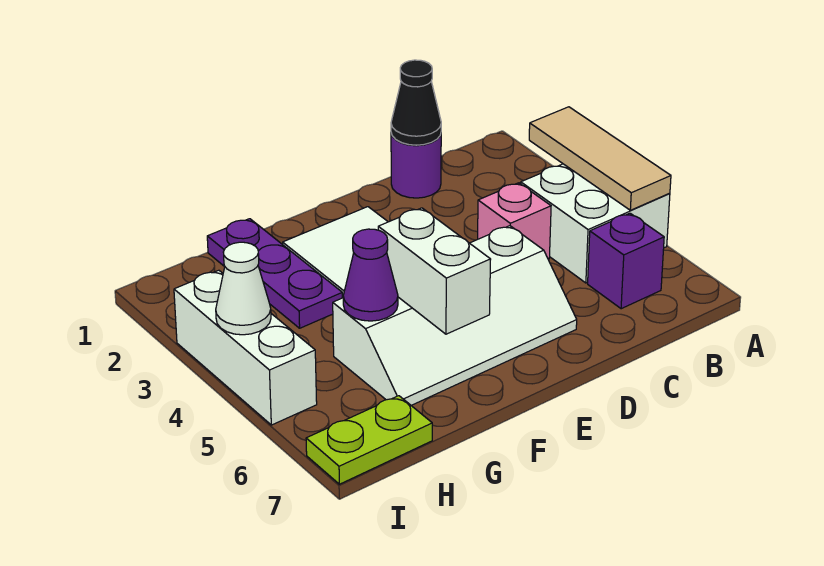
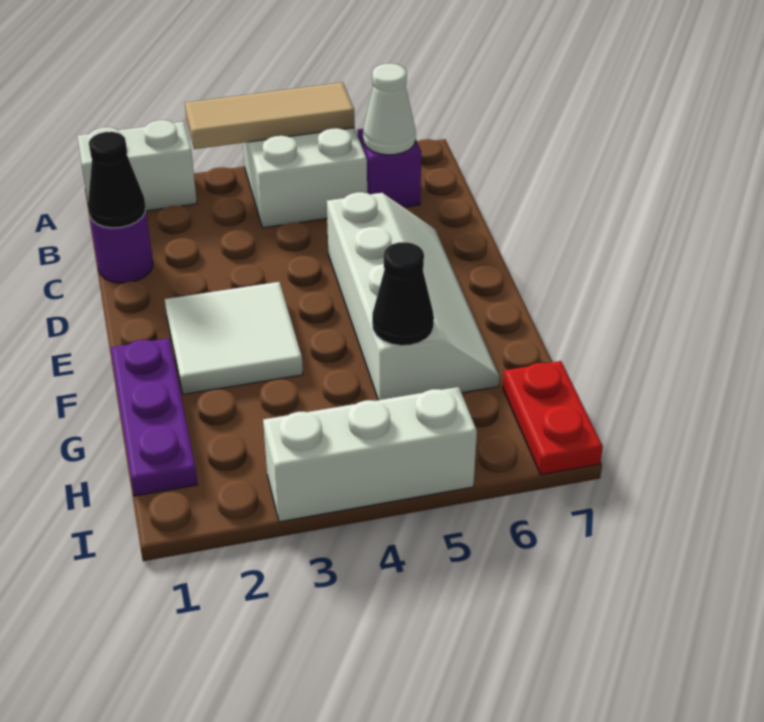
pink 1x1 brick [478,183,551,259] -> none
white 1x2 brick [378,208,491,334] -> white 1x2 brick moved to [77,120,197,211]
purple 1x3 plate [207,219,342,328] -> purple 1x3 plate turned to [111,338,198,496]
purple 1x1 cone [343,229,398,321] -> black 1x1 cone [372,242,434,346]
lime 1x2 plate [306,396,432,484] -> red 1x2 plate [503,361,603,475]
white 1x1 cone [216,242,271,335] -> white 1x1 cone moved to [363,63,416,155]

